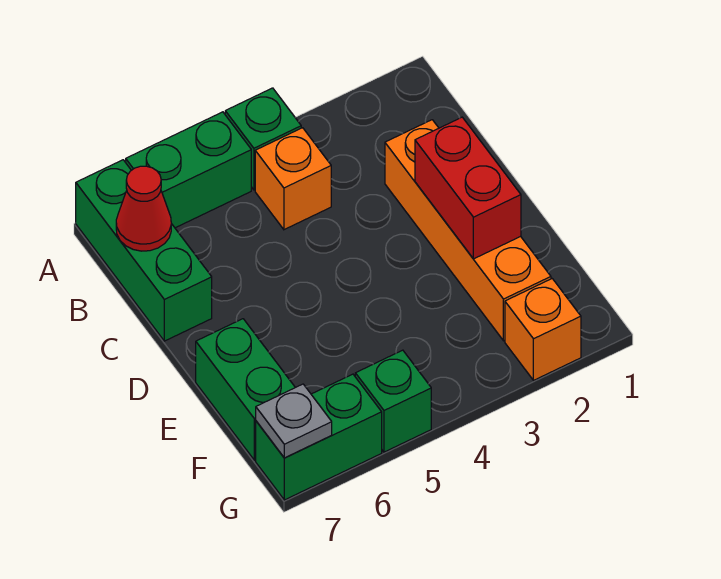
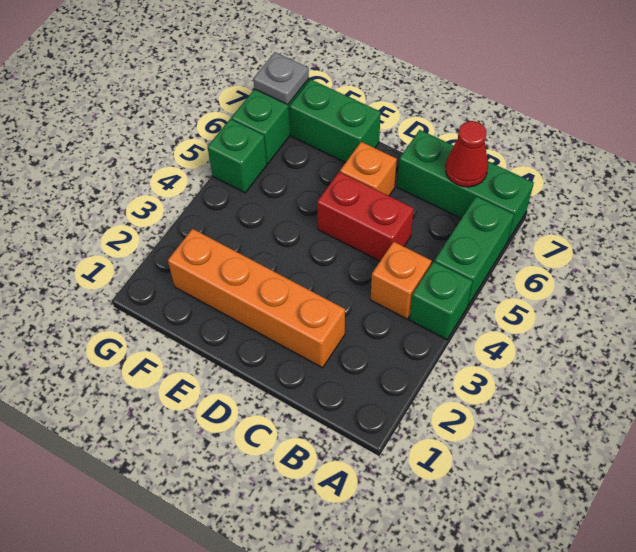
red 1x2 brick [415,117,521,259] -> red 1x2 brick moved to [317,172,414,261]
orange 1x1 brick [505,279,581,380] -> orange 1x1 brick moved to [340,142,397,196]

